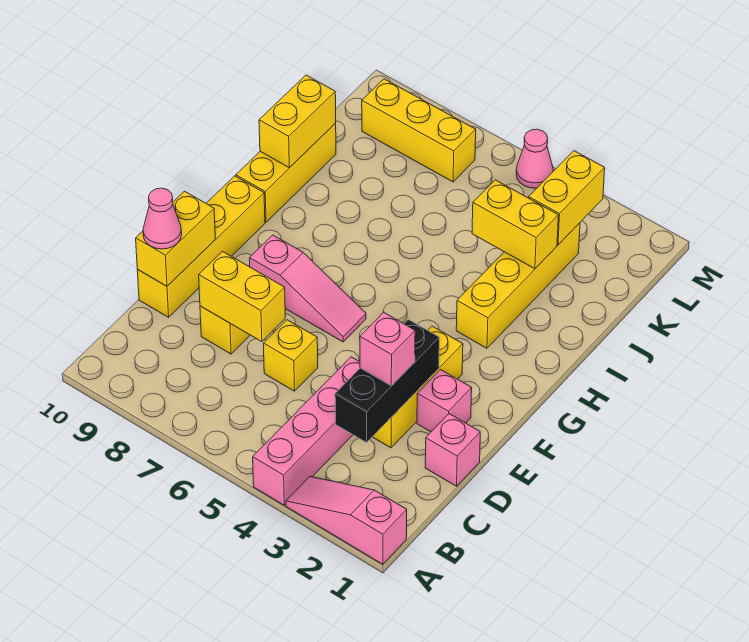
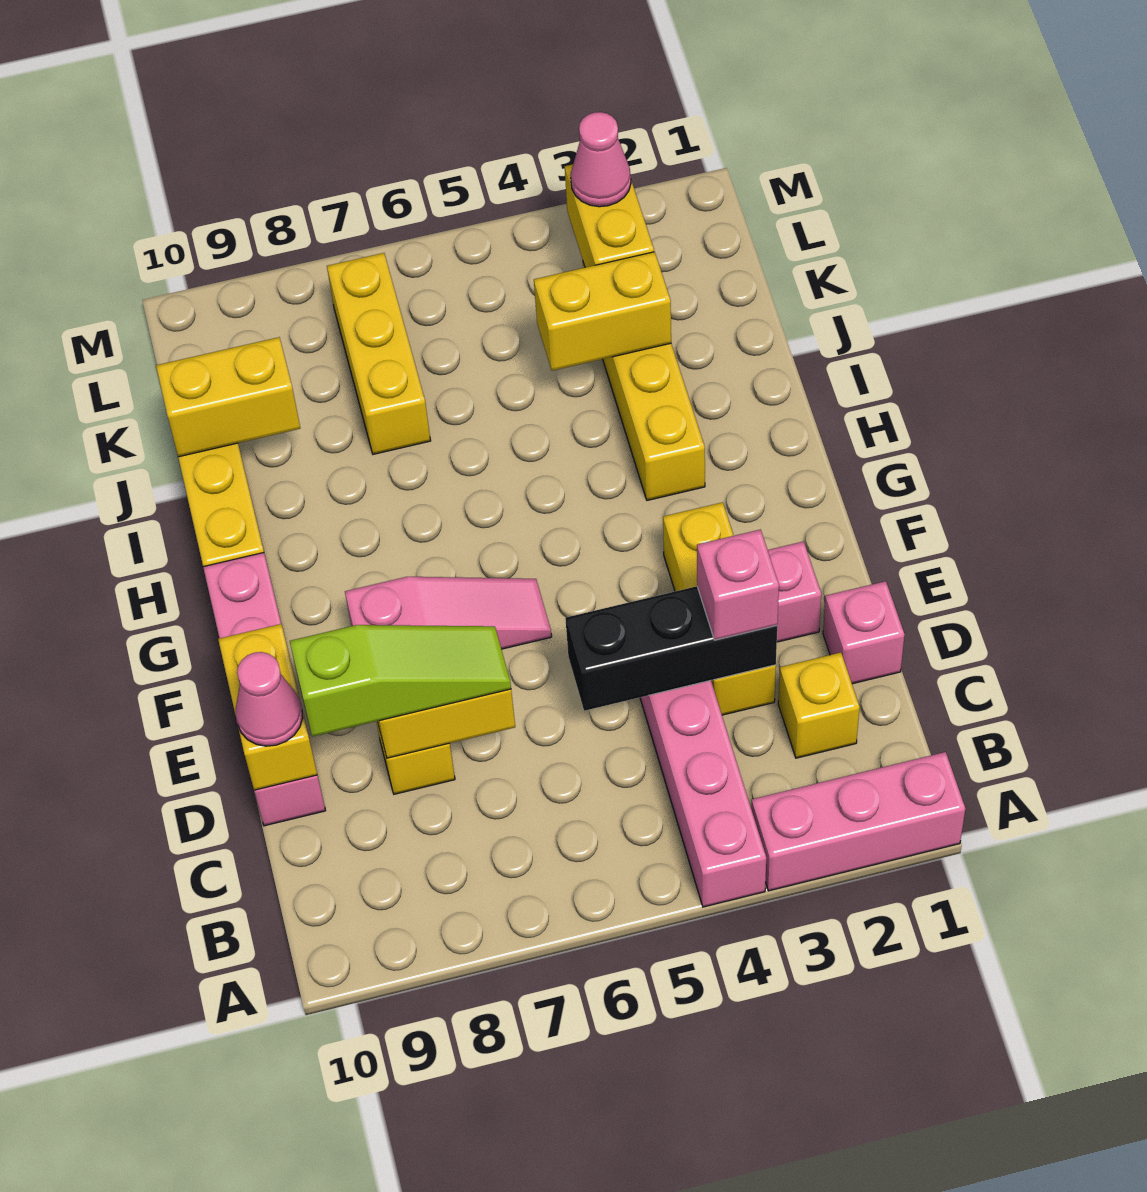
pink 1x3 slope [286,477,407,564] -> pink 1x3 brick [751,752,965,891]
black 1x3 brick [335,319,439,443] -> black 1x3 brick turned to [565,586,777,711]
yellow 1x1 brick [263,320,318,391] -> yellow 1x1 brick moved to [778,653,860,758]
none -> lime 1x3 slope [290,625,511,737]
yellow 1x4 brick [137,176,265,317] -> pink 1x4 brick [203,553,326,826]
yellow 1x2 brick [259,75,336,168] -> yellow 1x2 brick turned to [156,337,300,457]
yellow 1x3 brick [362,79,476,182] -> yellow 1x3 brick turned to [327,253,431,454]
pink 1x1 cone [516,129,553,188] -> pink 1x1 cone moved to [571,112,631,207]

